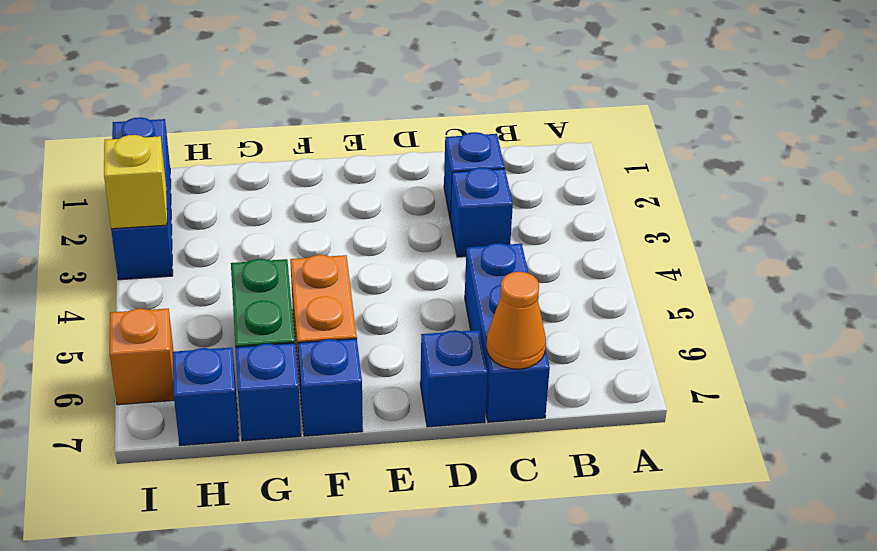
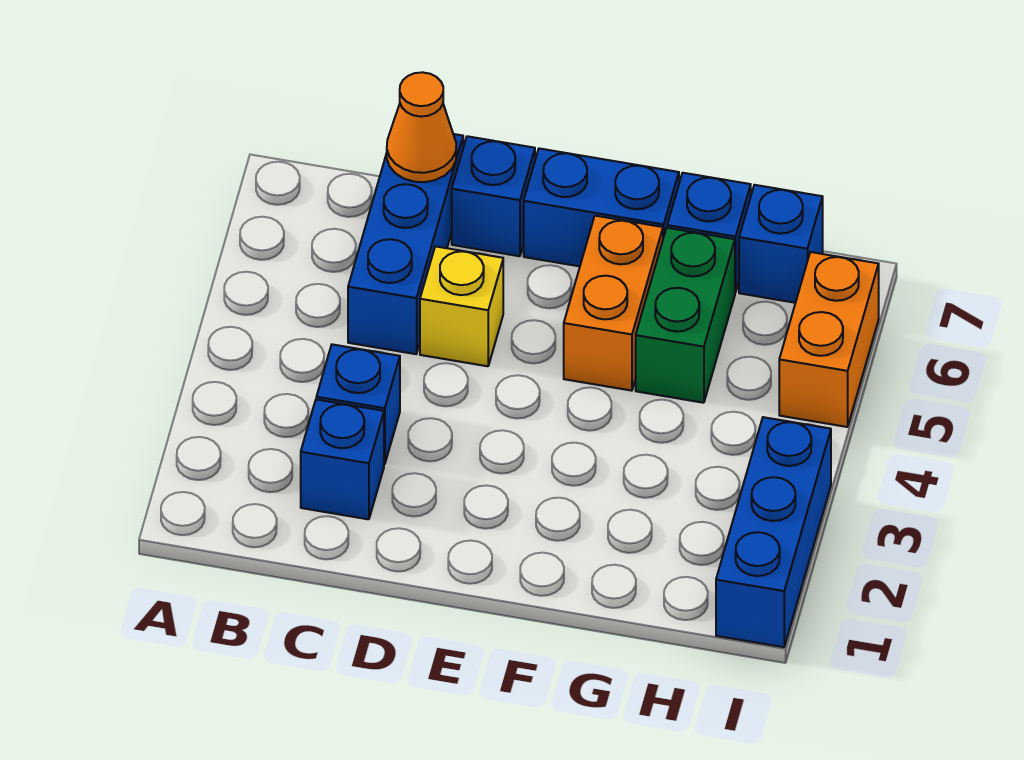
blue 1x1 brick [298,339,363,436] -> blue 1x2 brick [524,148,679,266]
yellow 1x1 brick [104,135,167,229] -> yellow 1x1 brick moved to [420,246,503,366]
orange 1x1 brick [110,308,174,405] -> orange 1x2 brick [779,252,879,427]

